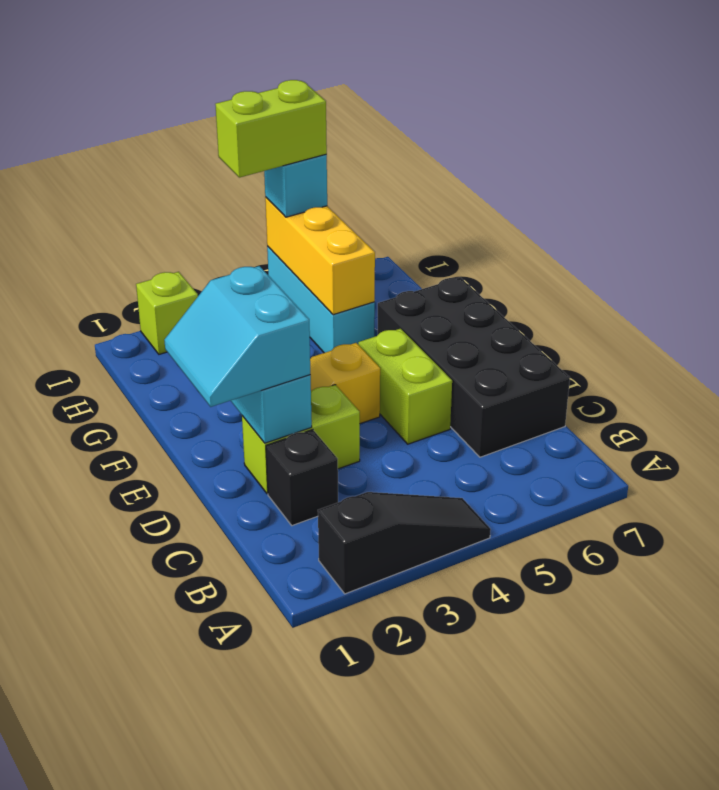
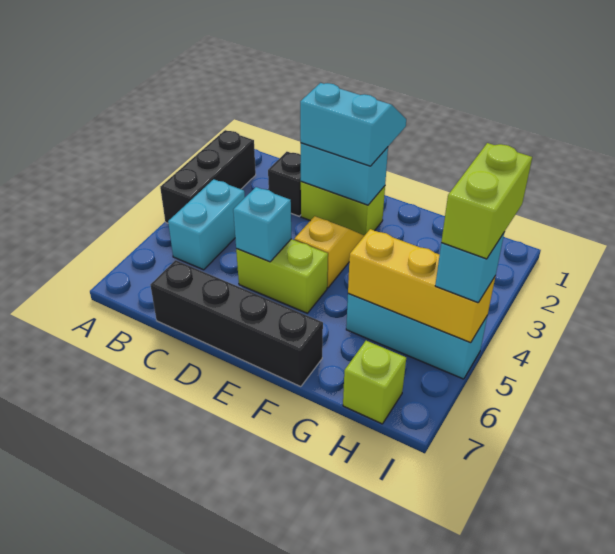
black 1x3 slope [318,492,491,594] -> black 1x3 brick [160,130,256,223]
none -> cyan 1x2 brick [168,179,245,270]
black 2x4 brick [378,277,570,457] -> black 1x4 brick [150,260,323,387]
lime 1x2 brick [242,385,360,494] -> lime 1x2 brick turned to [301,181,385,236]
none -> cyan 1x1 brick [233,187,291,262]
lime 1x1 brick [136,272,198,354] -> lime 1x1 brick moved to [343,341,406,424]

